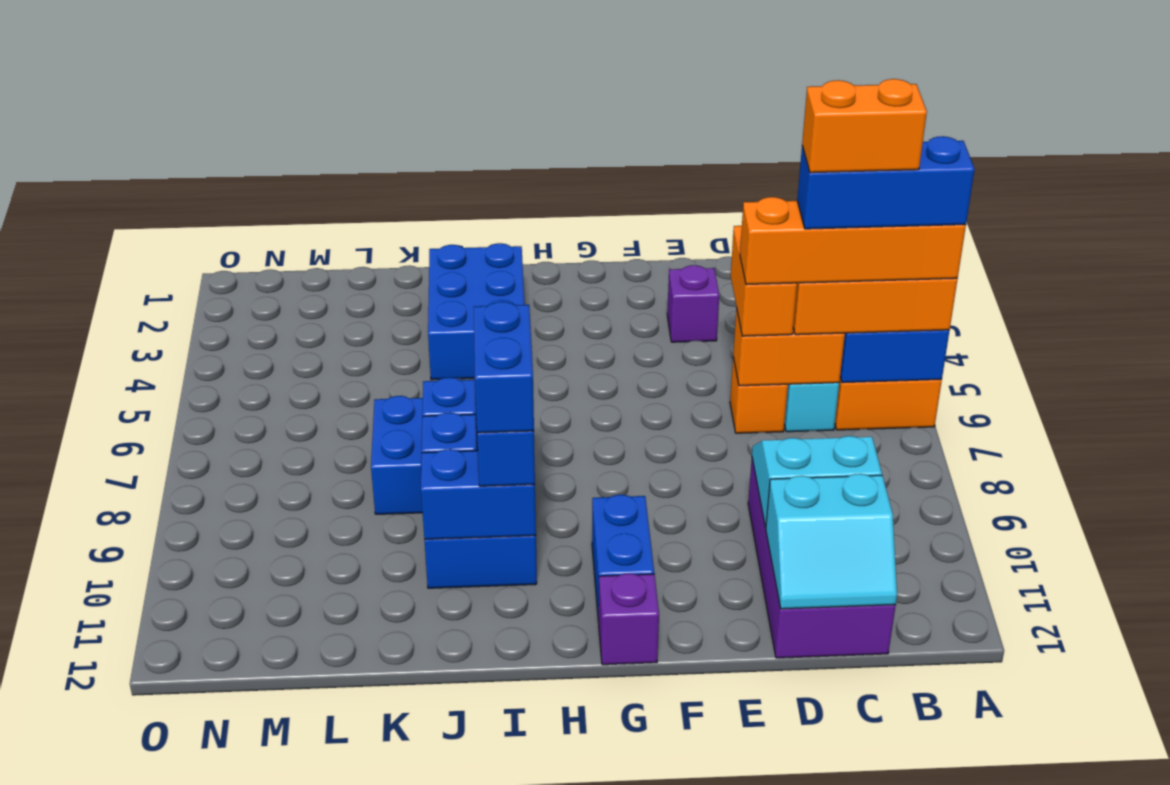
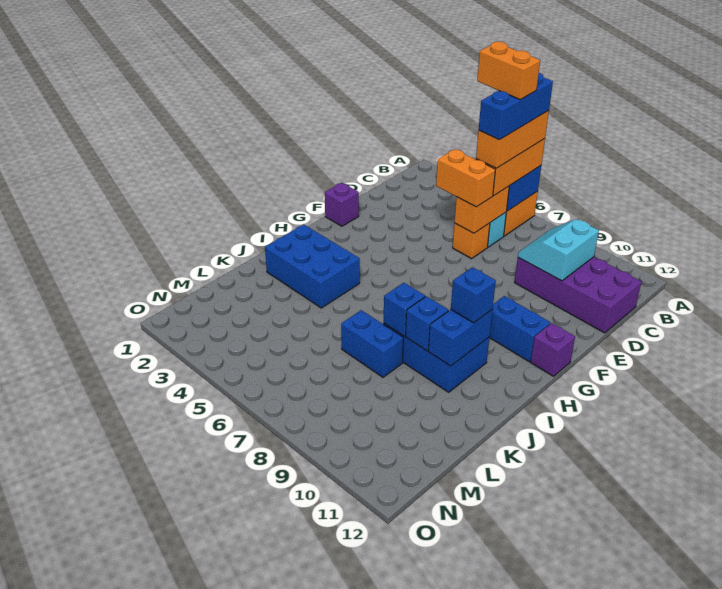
orange 1x4 brick [740,197,966,285] -> orange 1x3 brick [476,111,549,168]
orange 1x2 brick [802,79,927,173] -> orange 1x2 brick turned to [477,42,540,100]
cyan 2x2 slope [766,474,897,609] -> none
purple 1x1 brick [667,265,719,342] -> purple 1x1 brick moved to [325,183,359,226]
blue 1x2 brick [474,302,534,433] -> none

